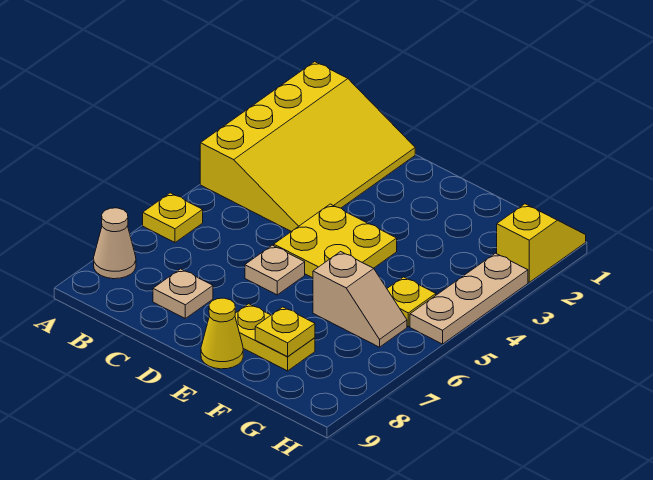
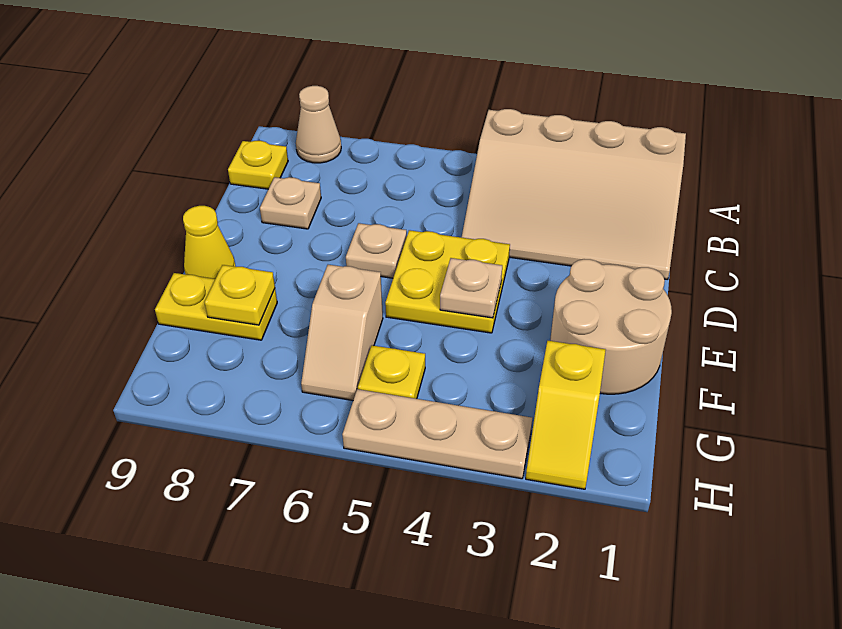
yellow 3x4 slope [200,62,415,231] -> tan 3x4 slope [462,109,686,280]
yellow 1x1 plate [143,193,203,243] -> yellow 1x1 plate moved to [228,141,288,189]
none -> tan 2x2 round brick [550,259,672,394]
none -> tan 1x1 plate [440,258,502,318]
yellow 1x2 plate [235,304,315,371] -> yellow 1x2 plate turned to [155,273,277,340]
yellow 1x2 slope [497,204,586,282] -> yellow 1x2 slope turned to [526,341,606,489]

